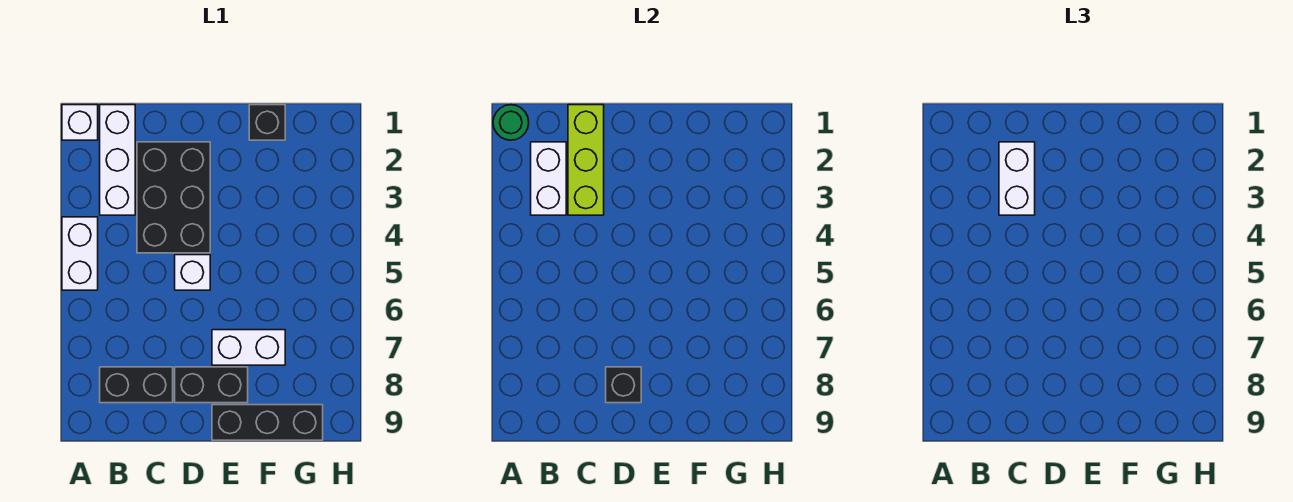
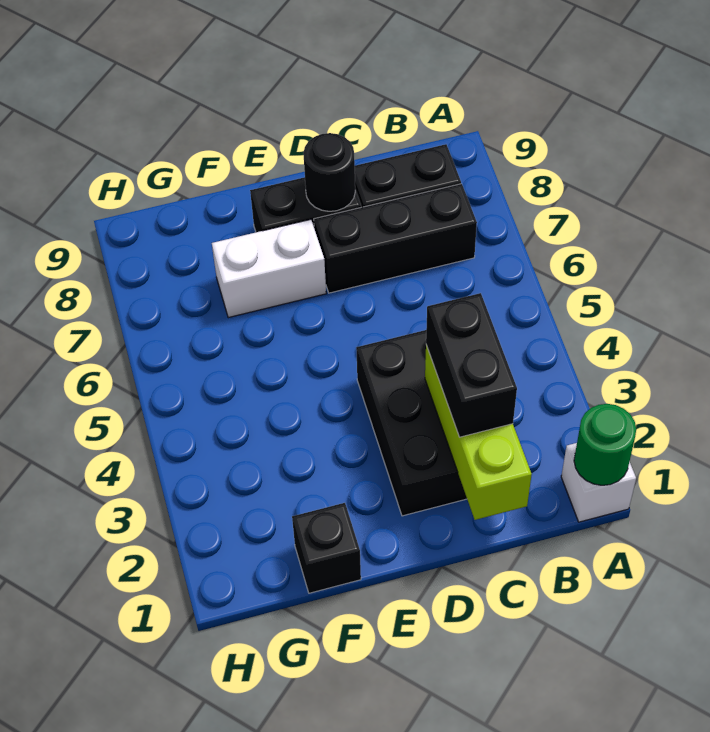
white 1x2 brick [62,217,98,290] -> none
white 1x3 brick [100,105,135,215] -> none
white 1x2 brick [531,142,566,215] -> none
white 1x2 brick [999,142,1035,215] -> black 1x2 brick [426,293,517,437]
white 1x1 brick [175,255,210,290] -> none
black 1x1 brick [606,367,641,403] -> black 1x1 round brick [303,133,355,211]
black 1x3 brick [212,405,323,440] -> black 1x3 brick moved to [314,184,477,293]

